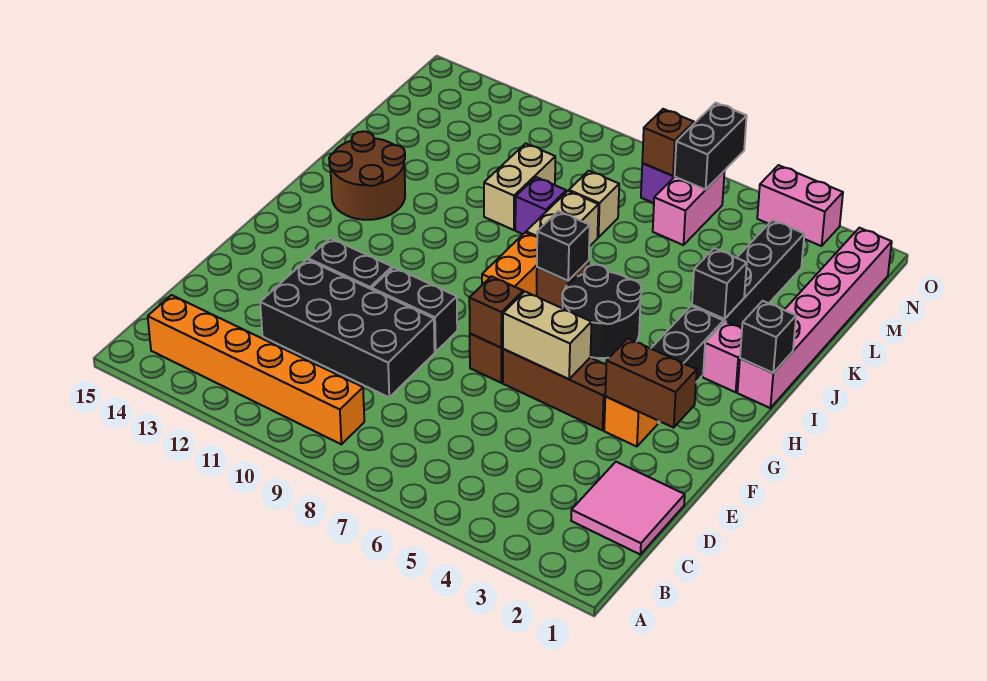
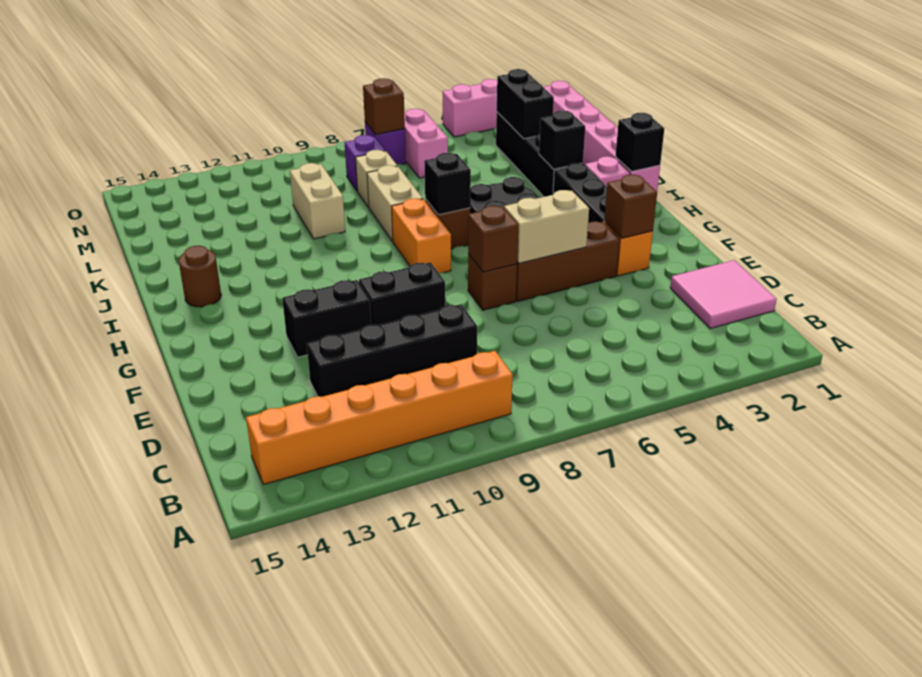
black 2x4 brick [260,260,435,397] -> black 1x4 brick [307,305,477,397]
brown 1x2 brick [605,338,697,428] -> brown 1x1 brick [604,175,657,238]
brown 2x2 round brick [329,131,405,220] -> brown 1x1 round brick [179,246,221,307]
purple 1x1 brick [515,177,566,234] -> purple 1x1 brick moved to [345,135,385,191]
black 1x2 brick [674,103,747,190] -> black 1x2 brick moved to [497,69,554,139]

